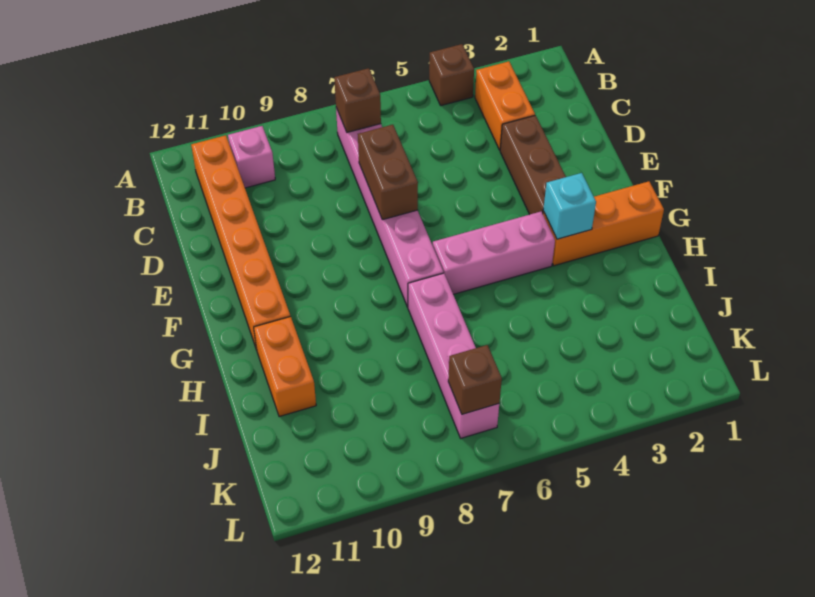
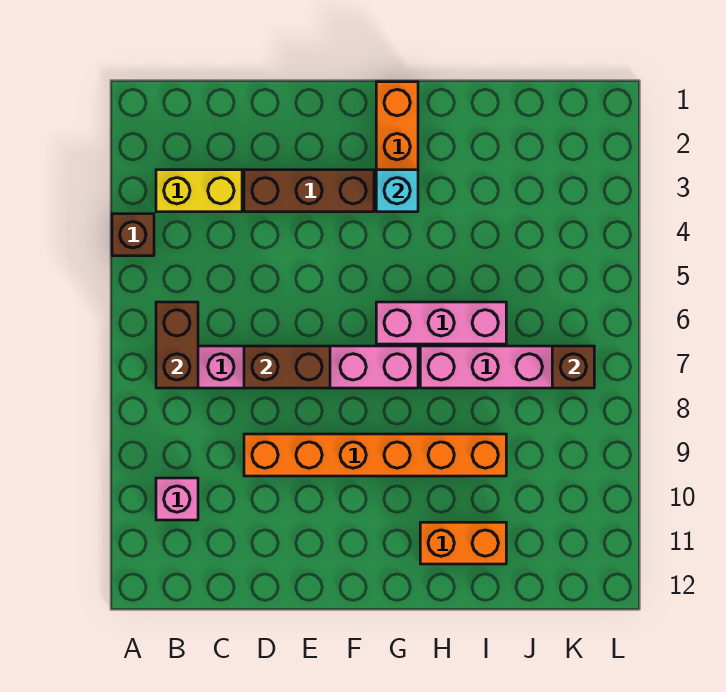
orange 1x2 brick [475,61,535,150] -> yellow 1x2 brick [156,170,242,212]
brown 1x1 brick [334,68,381,132] -> brown 1x2 brick [156,302,198,388]
orange 1x6 brick [191,135,290,350] -> orange 1x6 brick moved to [244,434,506,476]
pink 1x3 brick [433,212,555,294] -> pink 1x3 brick turned to [376,302,506,344]

